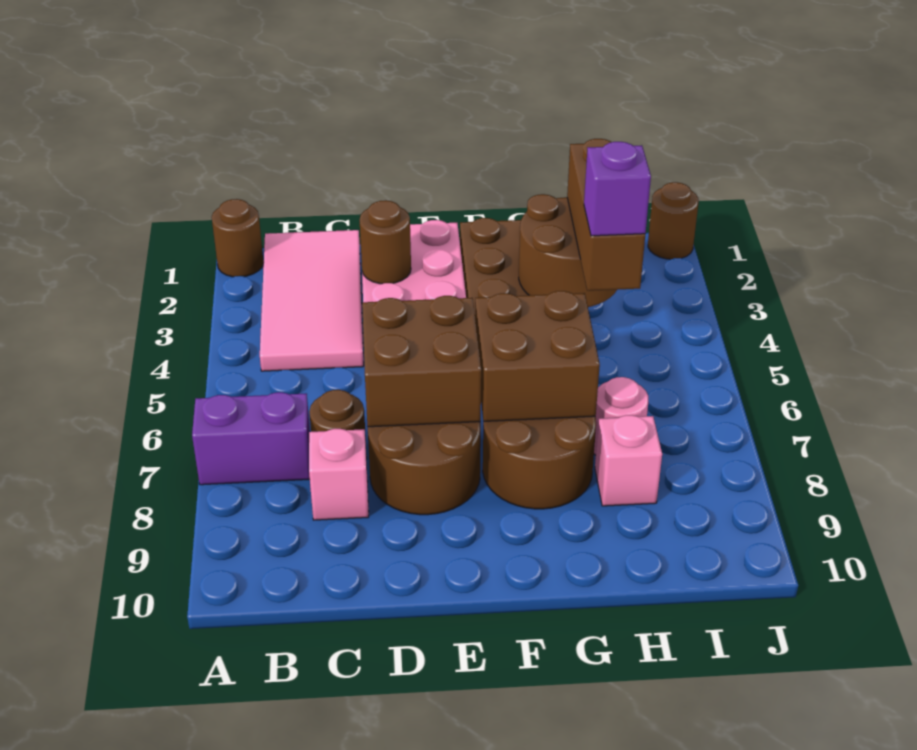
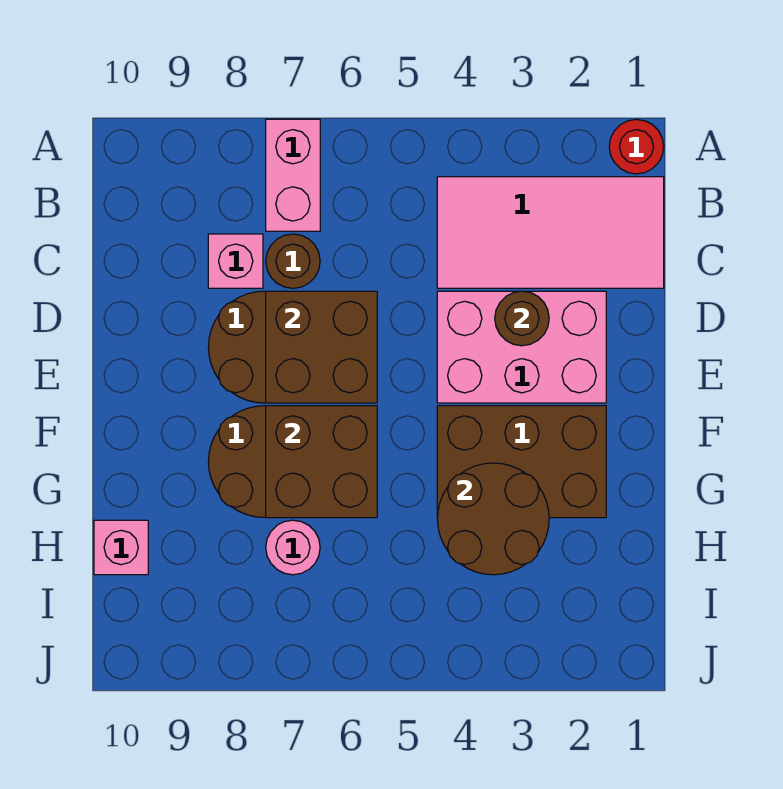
brown 1x1 round brick [212,199,264,277] -> red 1x1 round brick [609,120,664,174]
purple 1x2 brick [192,392,310,485] -> pink 1x2 brick [266,119,320,231]
brown 1x3 brick [567,139,645,291] -> none
purple 1x1 brick [584,142,651,236] -> none
pink 1x1 brick [595,415,662,506] -> pink 1x1 brick moved to [94,520,148,575]
brown 1x1 round brick [648,182,699,259] -> none

